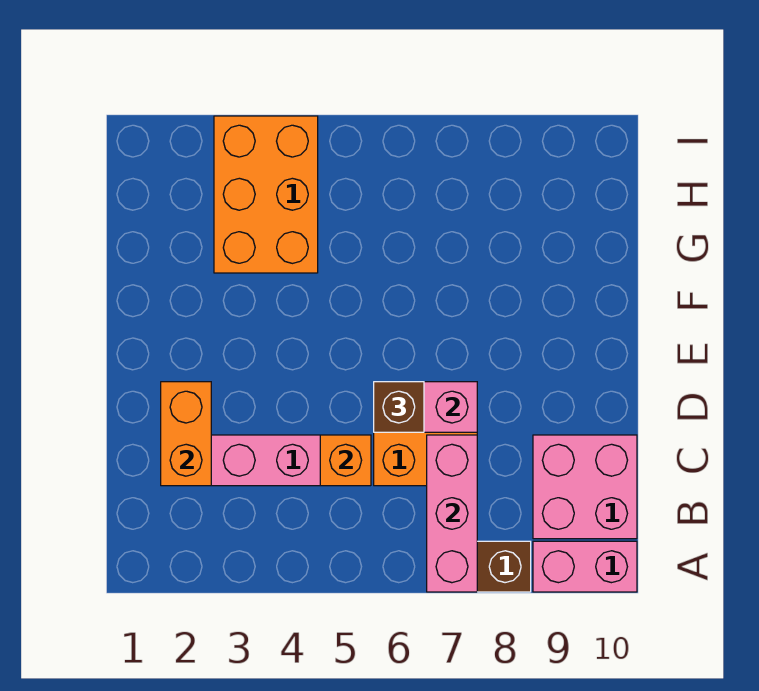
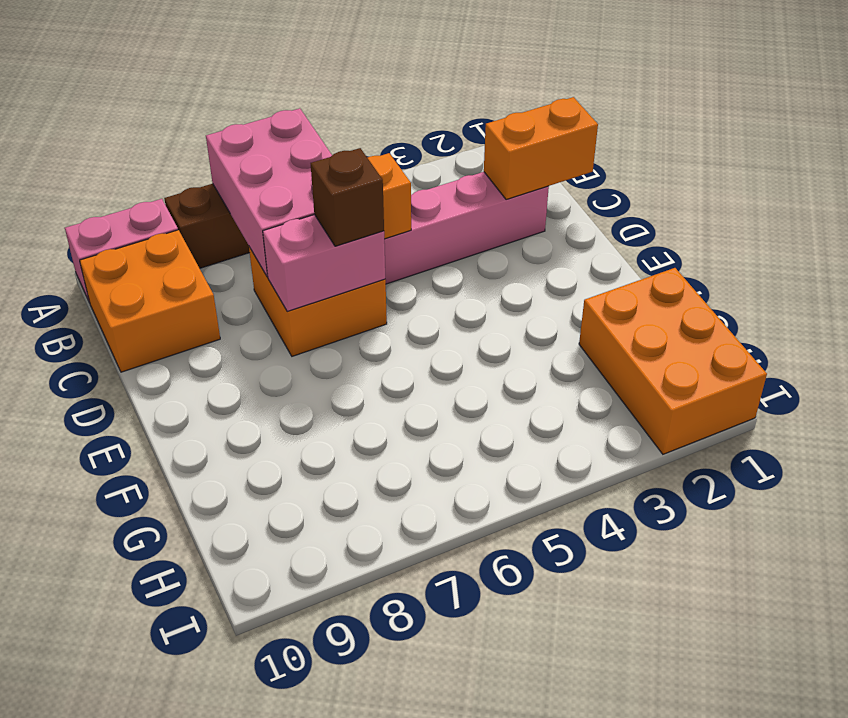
pink 1x3 brick [427,435,477,592] -> pink 2x3 brick [206,108,332,277]
pink 2x2 brick [533,435,637,539] -> orange 2x2 brick [80,230,220,372]
orange 1x2 brick [161,382,211,486] -> orange 1x2 brick turned to [484,97,598,200]
orange 2x3 brick [214,116,318,273] -> orange 2x3 brick moved to [579,268,767,454]

